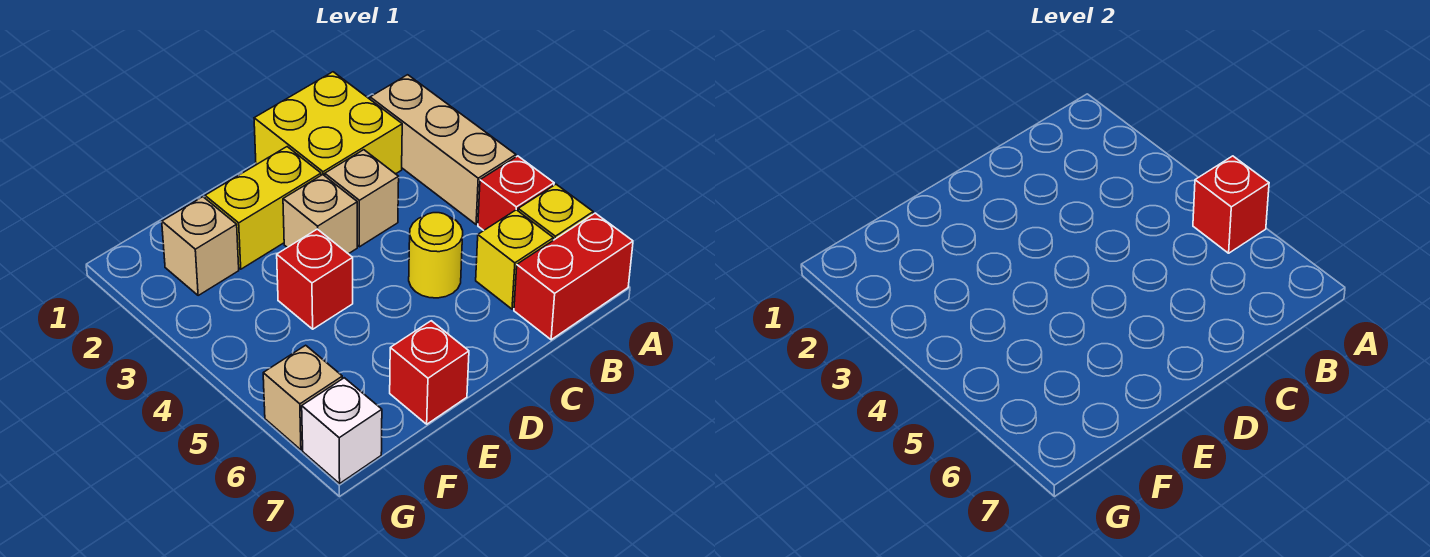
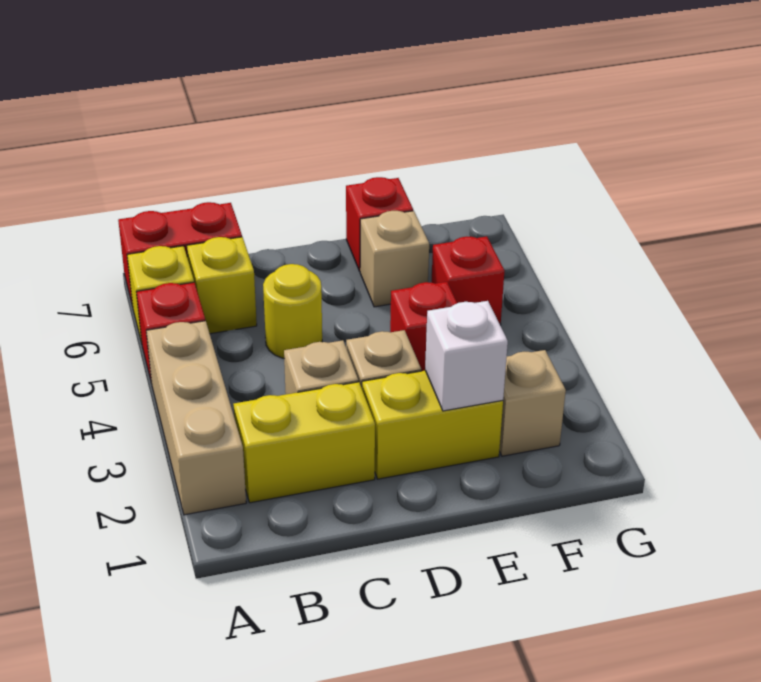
red 1x1 brick [1193,156,1269,253] -> red 1x1 brick moved to [432,236,504,325]
yellow 2x2 brick [254,72,402,176] -> yellow 1x2 brick [233,382,375,503]
tan 1x1 brick [263,345,342,450] -> tan 1x1 brick moved to [360,211,429,307]
white 1x1 brick [302,378,382,484] -> white 1x1 brick moved to [425,301,508,411]

